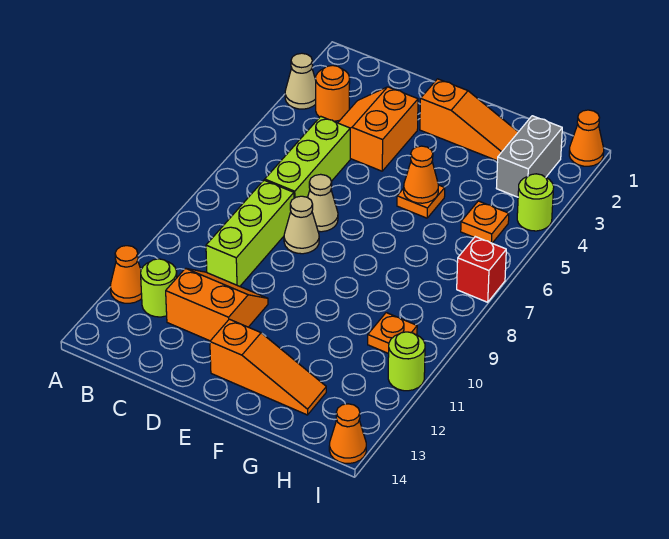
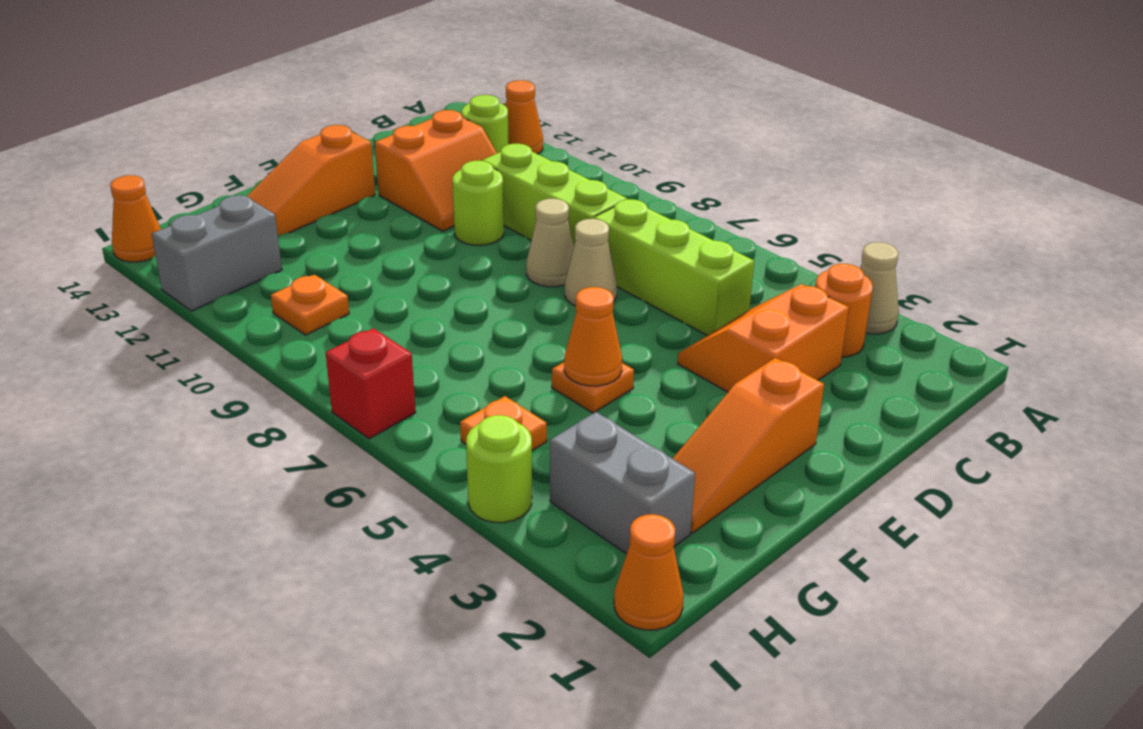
orange 2x2 slope [338,87,418,171] -> orange 2x2 slope turned to [678,284,849,392]
none -> grey 1x2 brick [152,195,282,311]
lime 1x1 round brick [388,332,425,391] -> lime 1x1 round brick moved to [452,161,504,245]

